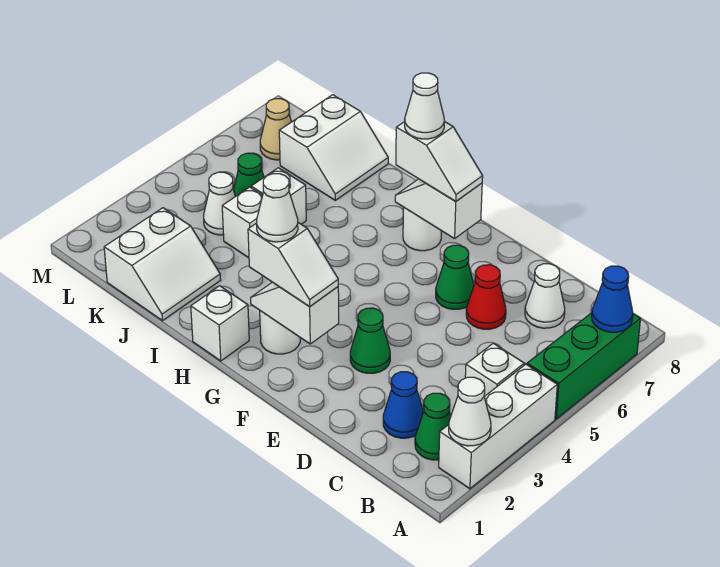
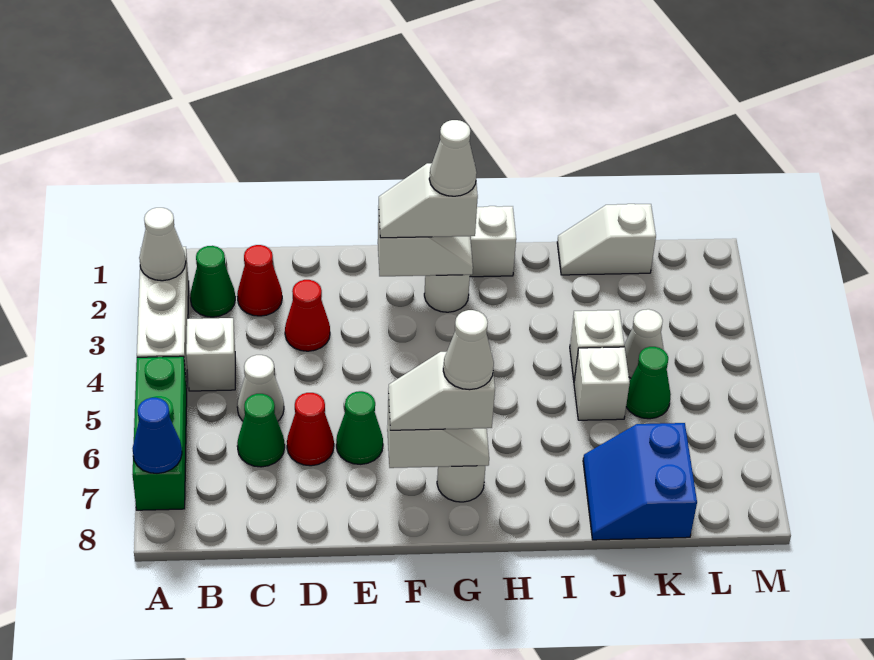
blue 1x1 cone [383,372,423,438] -> red 1x1 cone [237,245,282,316]
white 1x1 cone [525,264,565,328] -> white 1x1 cone moved to [237,355,284,421]
none -> red 1x1 cone [285,280,330,351]
green 1x1 cone [350,308,390,373] -> green 1x1 cone moved to [237,394,285,467]
white 2x2 slope [104,208,221,321] -> white 1x2 slope [557,204,656,275]
white 2x2 slope [279,95,388,200] -> blue 2x2 slope [583,423,697,540]
tan 1x1 cone [260,99,291,160] -> none

